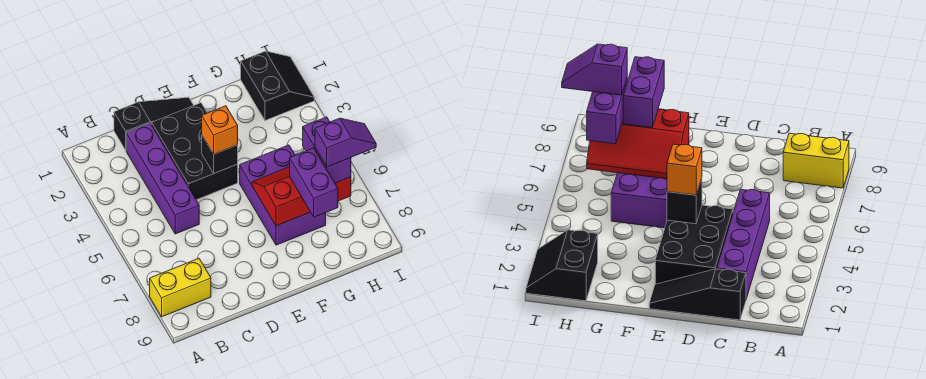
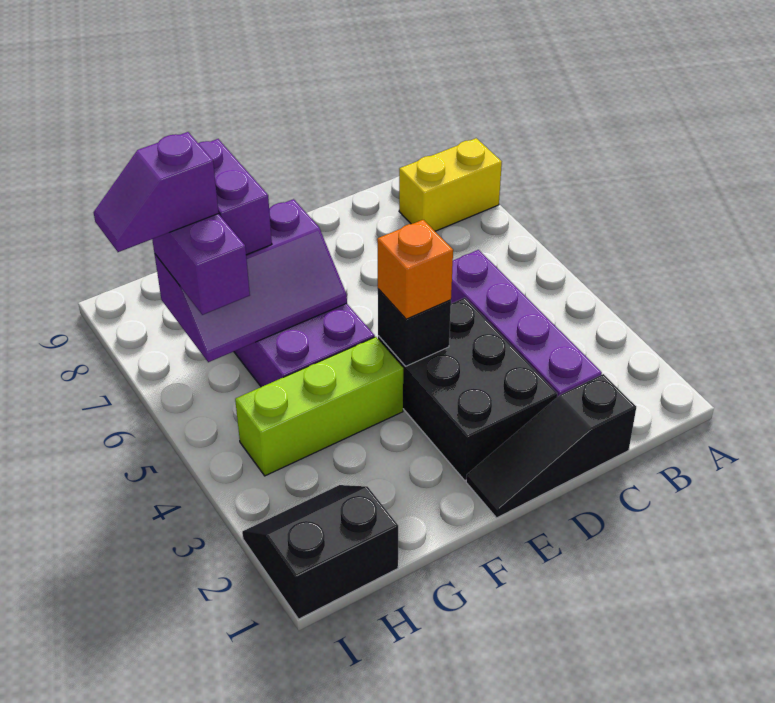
none -> lime 1x3 brick [235,337,403,476]
red 2x3 slope [252,167,351,226] -> purple 2x3 slope [155,199,347,362]
black 2x2 slope [241,51,314,121] -> black 2x2 slope turned to [242,485,398,619]

